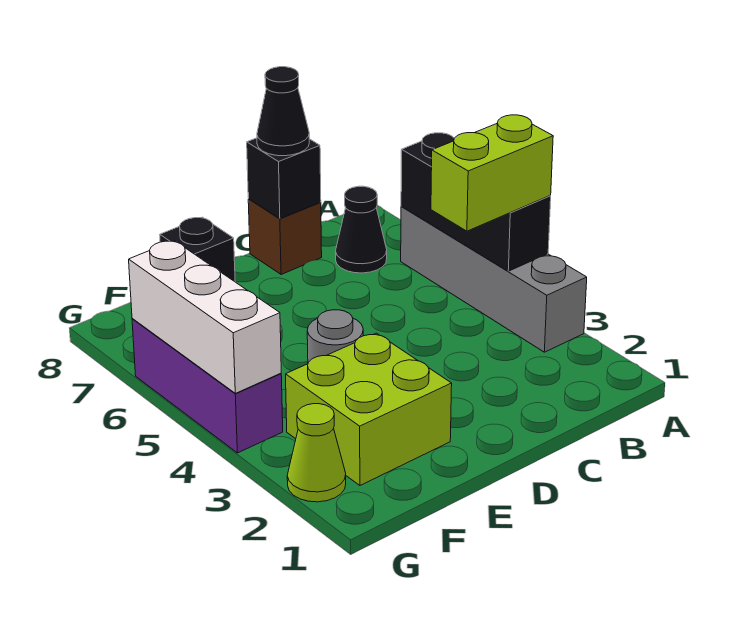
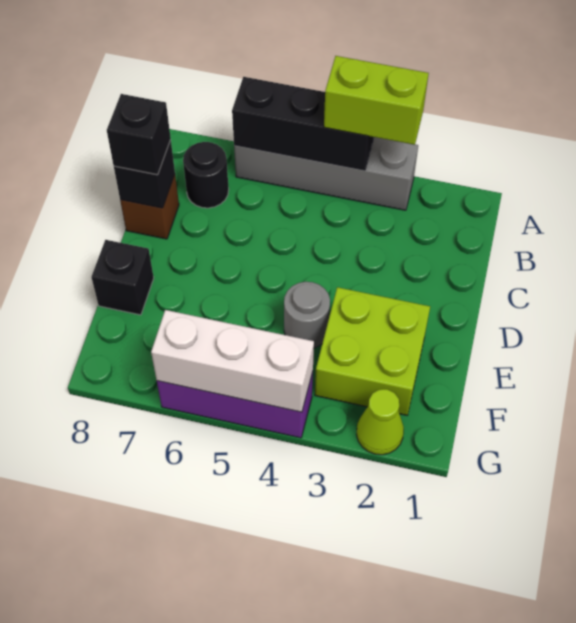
lime 1x2 brick [431,115,553,231] -> lime 1x2 brick turned to [324,56,429,145]
black 1x1 cone [336,186,387,273] -> black 1x1 round brick [183,142,229,208]
black 1x1 cone [257,67,309,156] -> black 1x1 brick [107,94,171,175]

